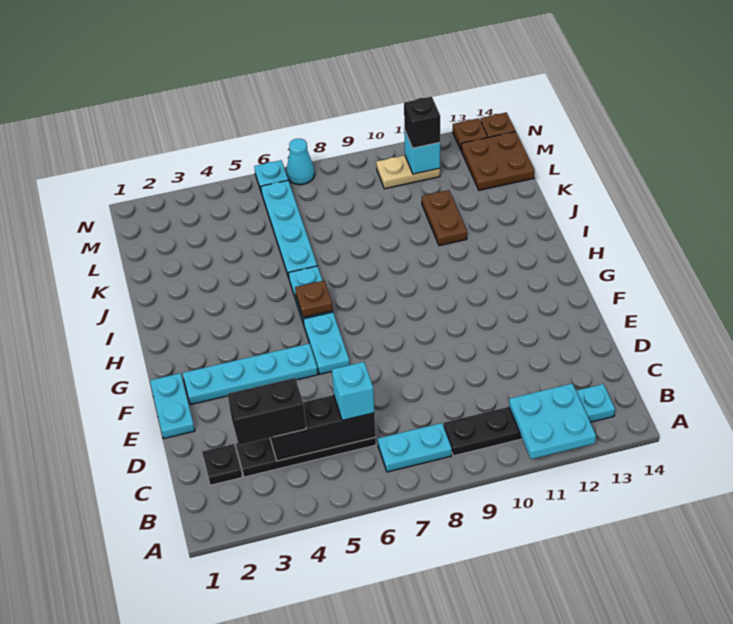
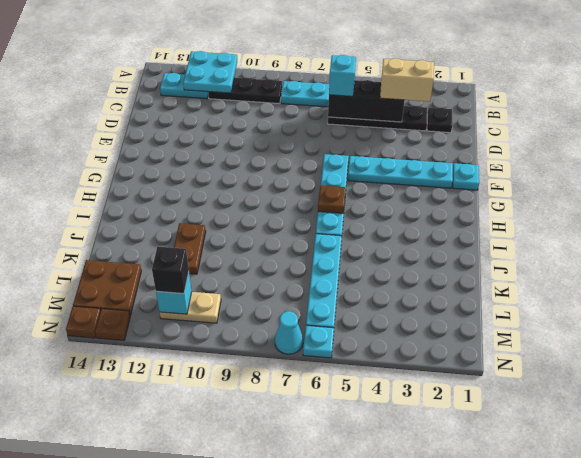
black 1x2 brick [228,378,306,445] -> tan 1x2 brick [380,58,434,102]
cyan 1x2 plate [150,373,195,439] -> cyan 1x1 plate [453,163,479,190]

